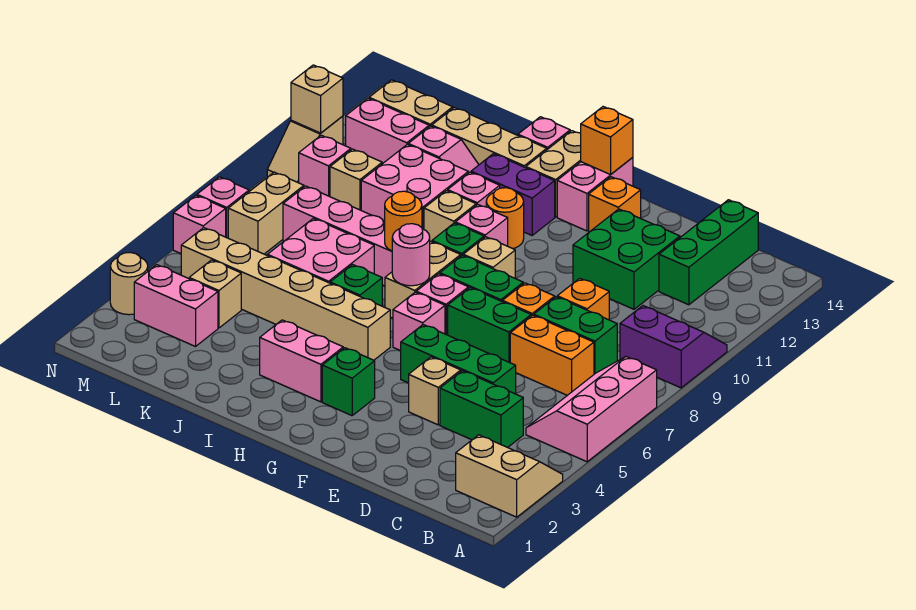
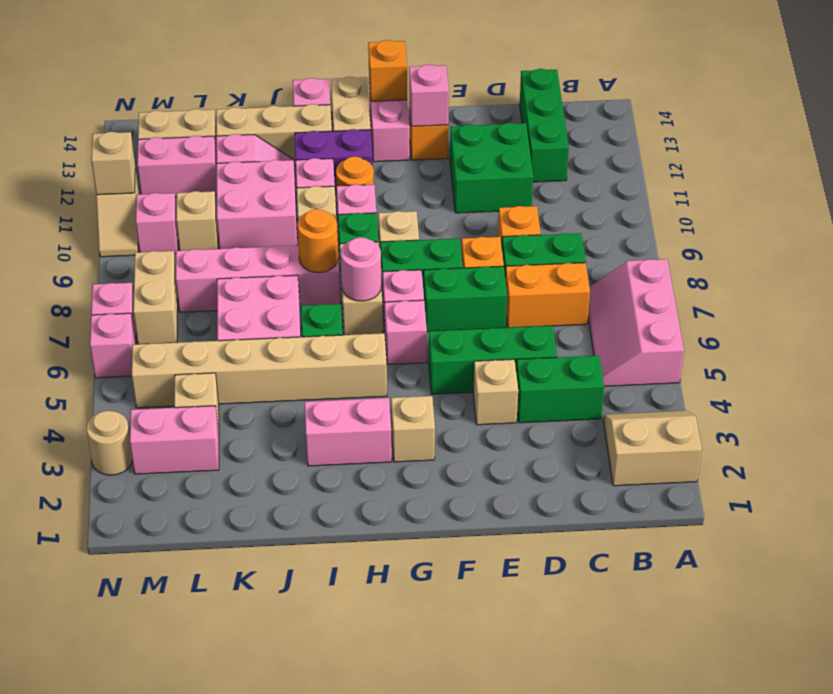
purple 2x2 slope [620,306,727,388] -> none
none -> pink 1x1 brick [409,64,449,126]
green 1x1 brick [322,348,375,416] -> tan 1x1 brick [391,396,435,462]

